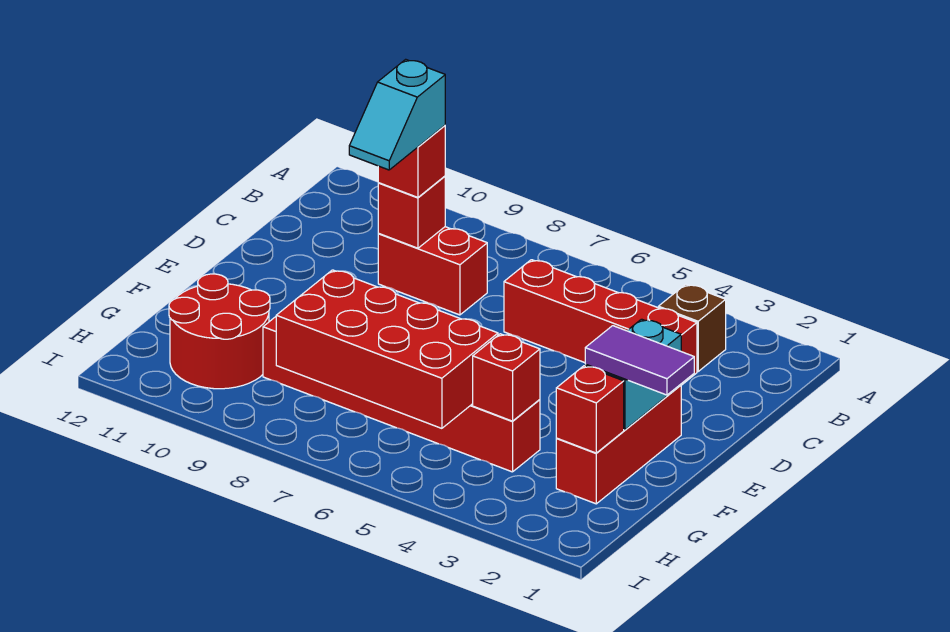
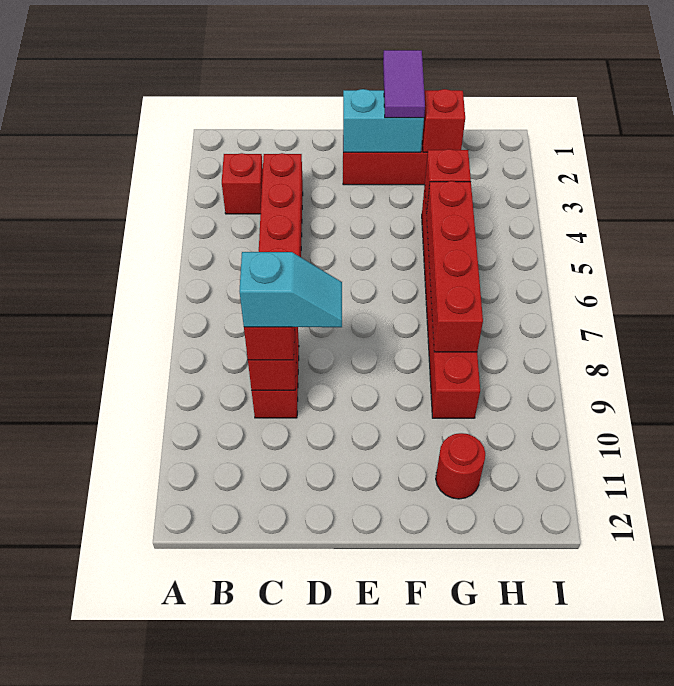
brown 1x1 brick [658,284,726,371] -> red 1x1 brick [222,153,263,214]
red 2x4 brick [276,270,498,428] -> red 1x4 brick [426,181,483,352]
red 2x2 round brick [169,274,270,389] -> red 1x1 round brick [436,433,485,499]

